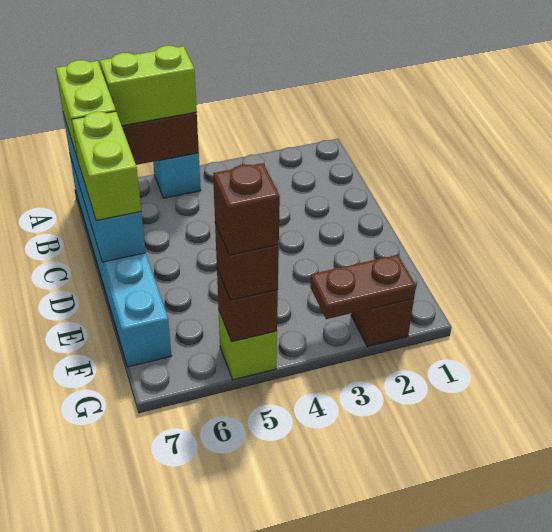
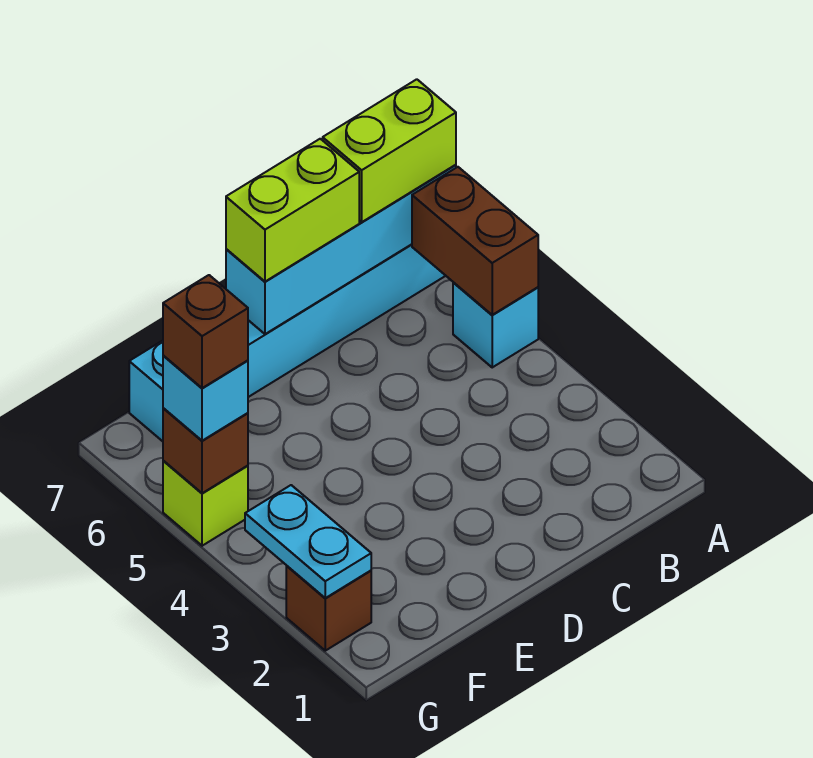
lime 1x2 brick [100,46,197,126] -> none
brown 1x2 plate [310,255,416,319] -> cyan 1x2 plate [245,485,371,598]
brown 1x1 brick [215,223,279,300] -> cyan 1x1 brick [163,356,248,441]

